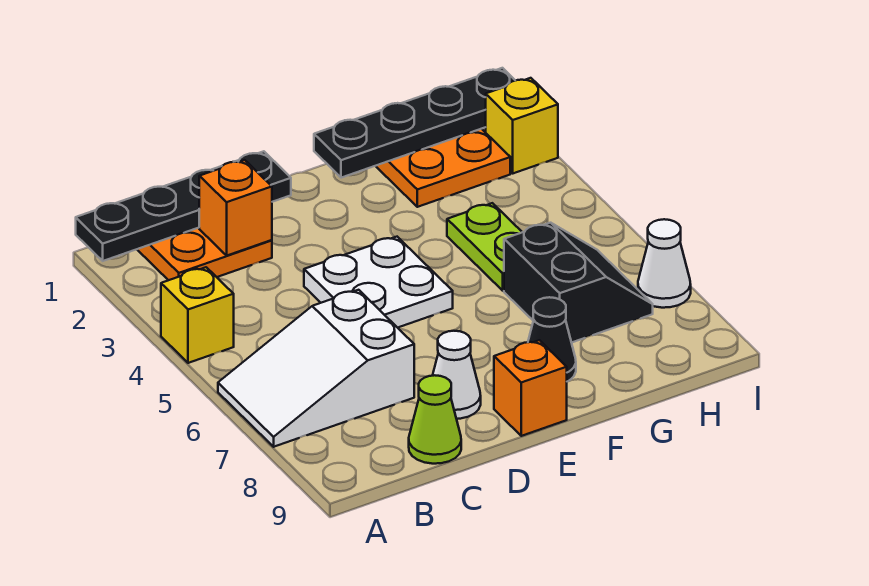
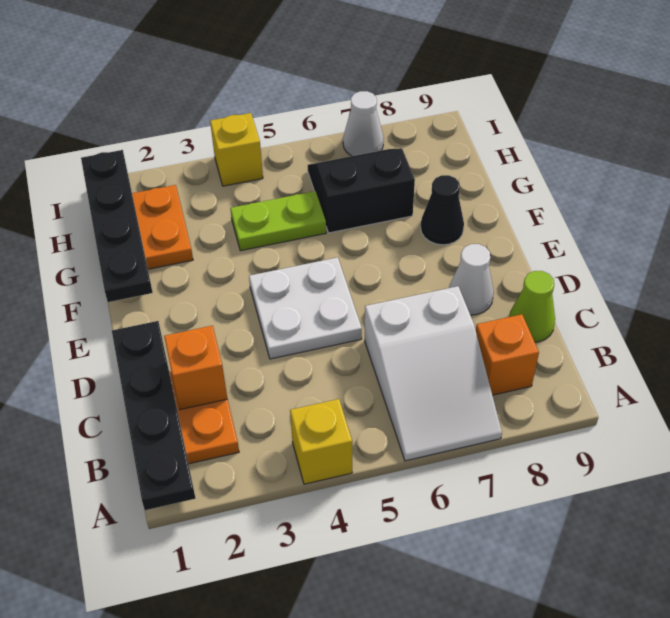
orange 1x1 brick [494,340,567,436] -> orange 1x1 brick moved to [476,314,539,395]
yellow 1x1 brick [486,78,558,173] -> yellow 1x1 brick moved to [210,113,263,186]

